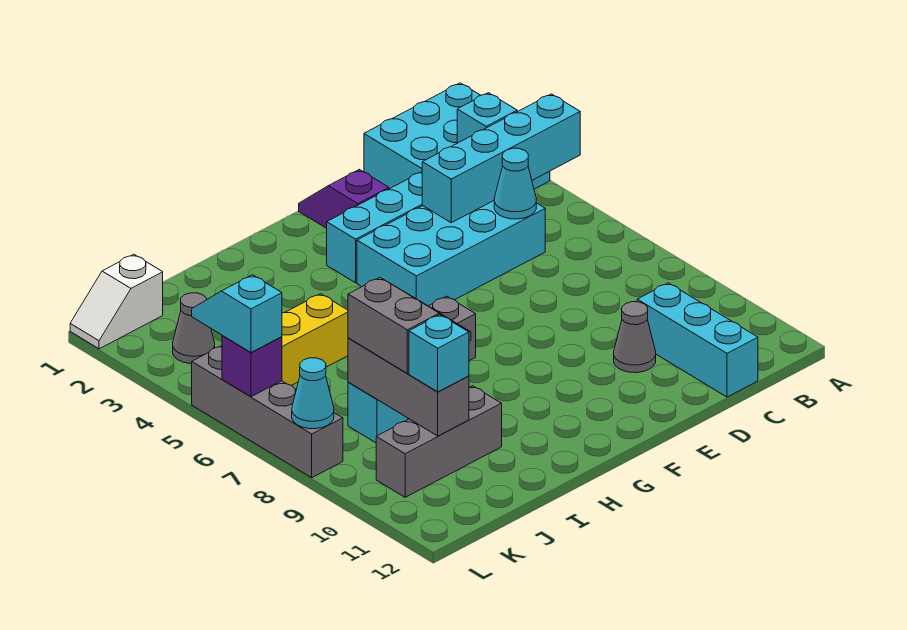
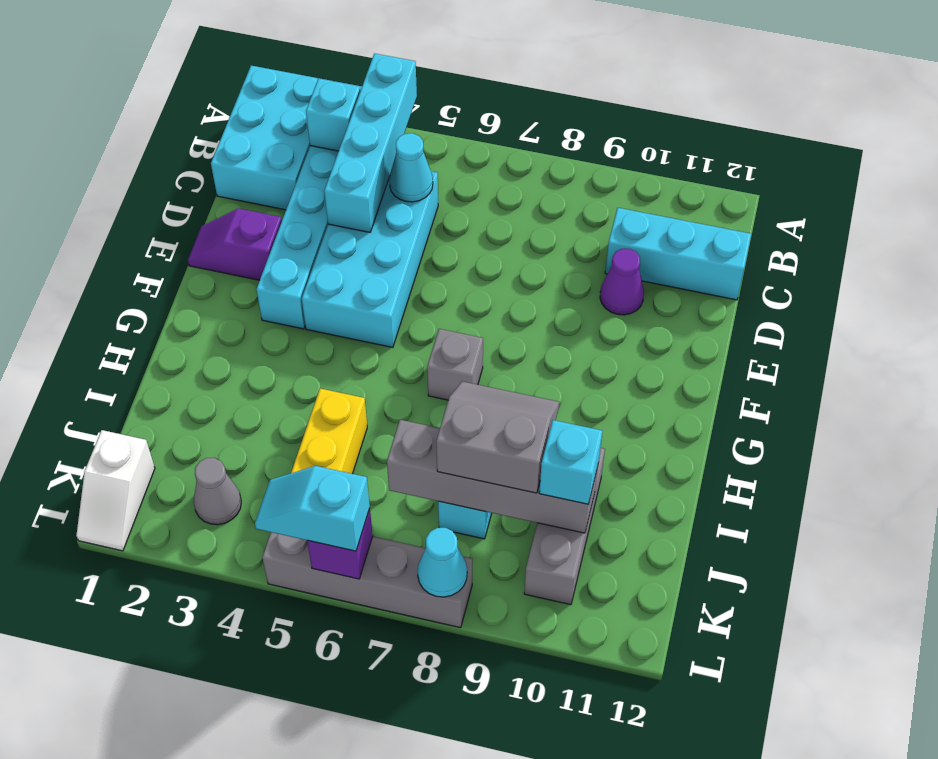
grey 1x1 cone [614,302,656,373] -> purple 1x1 cone [600,249,644,315]
grey 1x3 brick [348,338,469,436] -> grey 1x4 brick [387,420,598,533]

